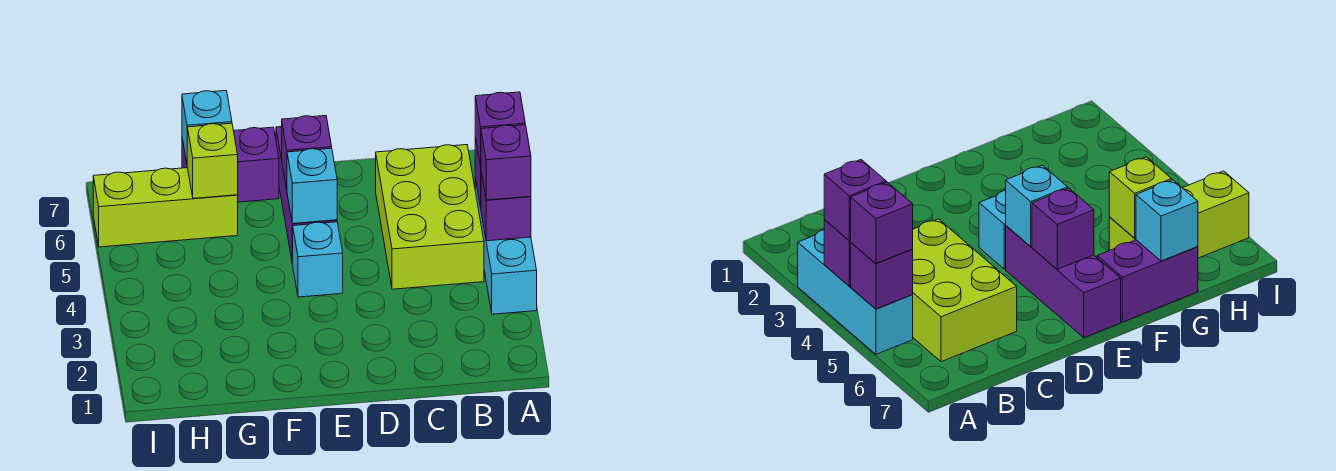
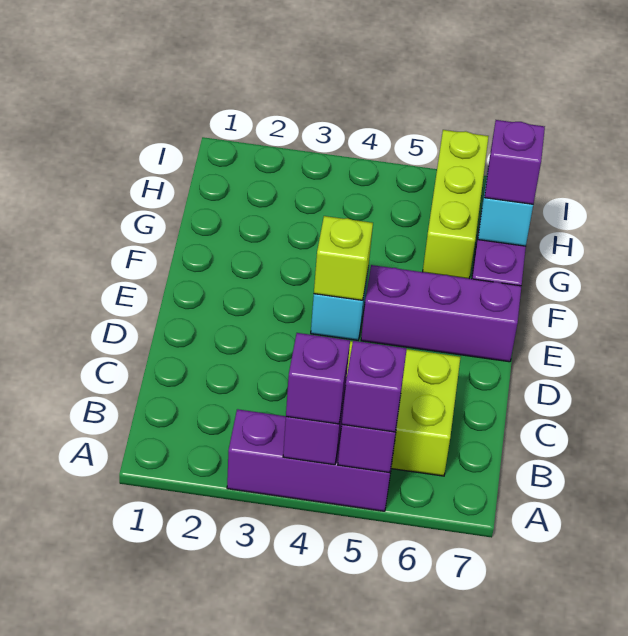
cyan 1x3 brick [475,179,537,314] -> purple 1x3 brick [227,409,395,511]
cyan 1x1 brick [287,148,337,224] -> none
purple 1x1 brick [282,116,332,189] -> purple 1x1 brick moved to [485,120,545,204]
lime 1x1 brick [187,123,238,198] -> lime 1x1 brick moved to [314,216,373,300]

